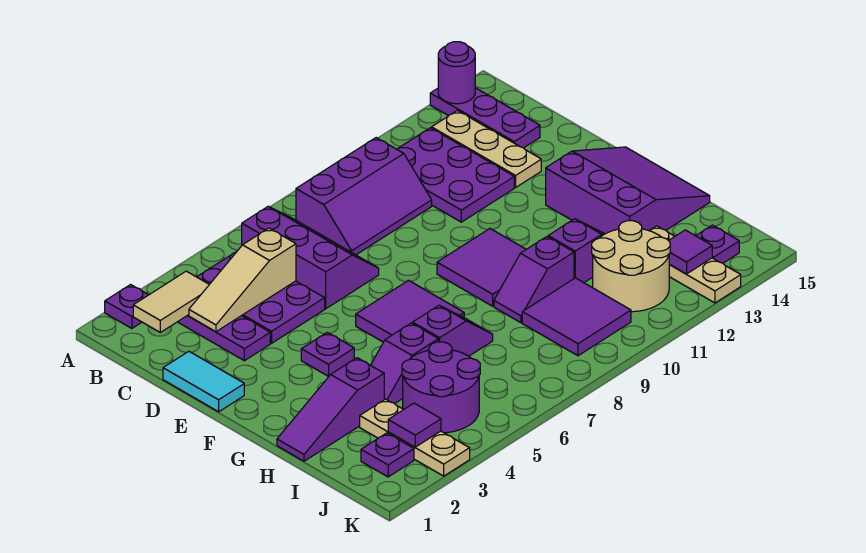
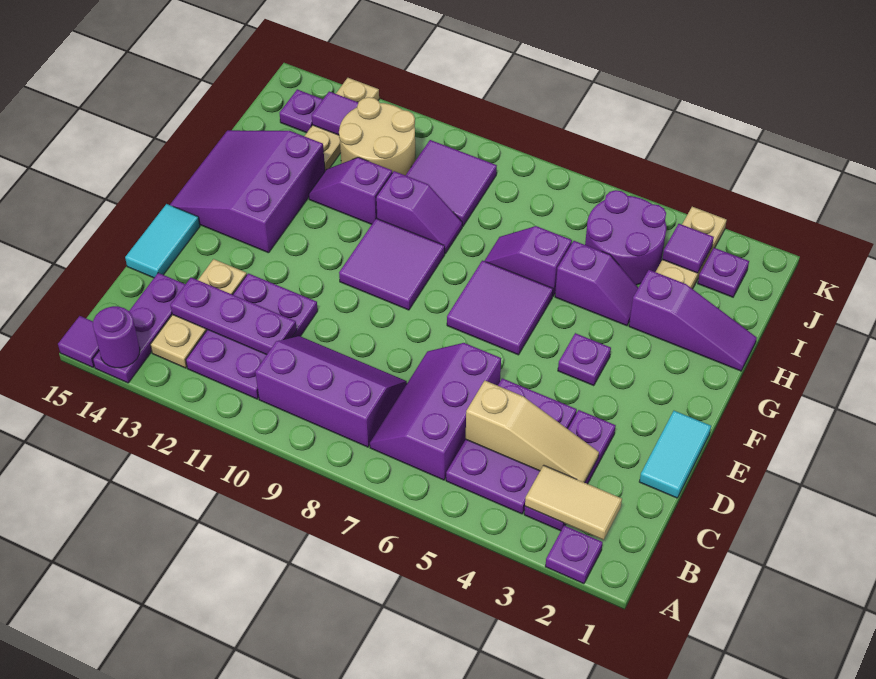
none -> purple 1x1 tile [58,316,99,367]
none -> purple 1x3 plate [170,278,297,355]
none -> cyan 1x2 tile [125,204,200,278]

